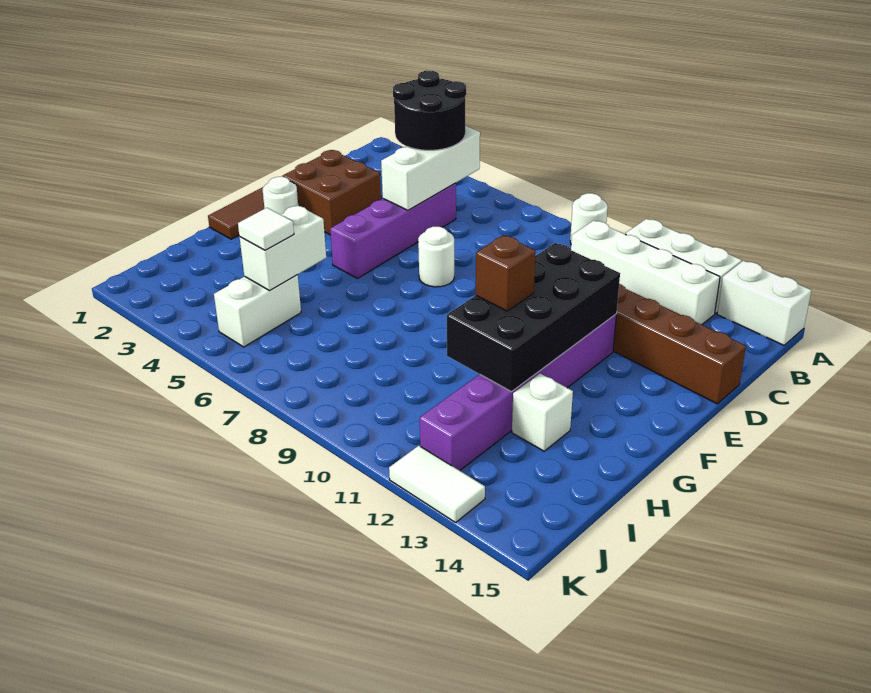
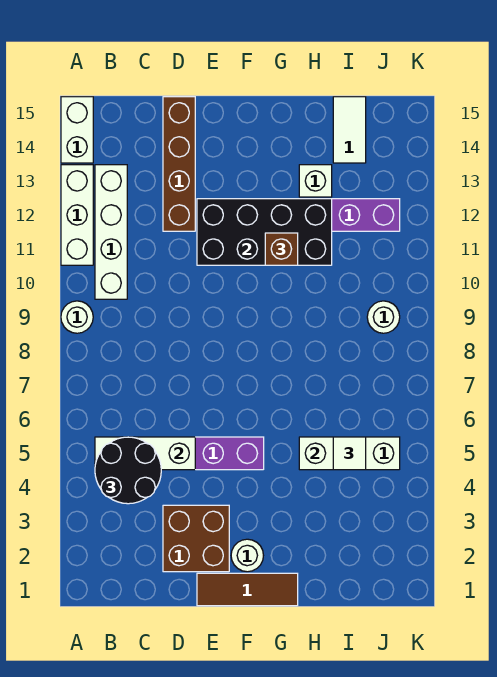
white 1x1 round brick [418,227,454,287] -> white 1x1 round brick moved to [367,301,400,333]
white 1x2 tile [389,446,485,523] -> white 1x2 tile moved to [333,97,366,163]

